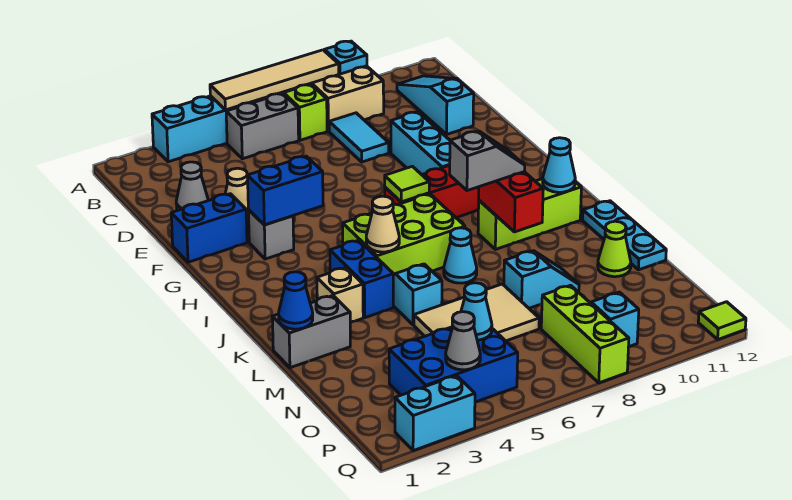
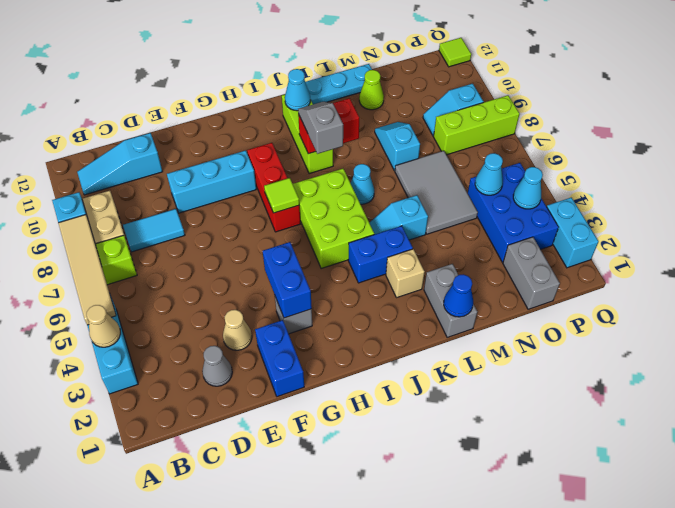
grey 1x2 brick [226,94,299,159] -> grey 1x2 brick moved to [503,237,560,309]
tan 1x1 cone [366,196,399,252] -> tan 1x1 cone moved to [87,305,120,347]
tan 2x3 tile [414,284,539,341] -> grey 2x3 tile [395,151,478,234]
grey 1x1 cone [446,312,480,370] -> cyan 1x1 cone [513,167,543,209]

